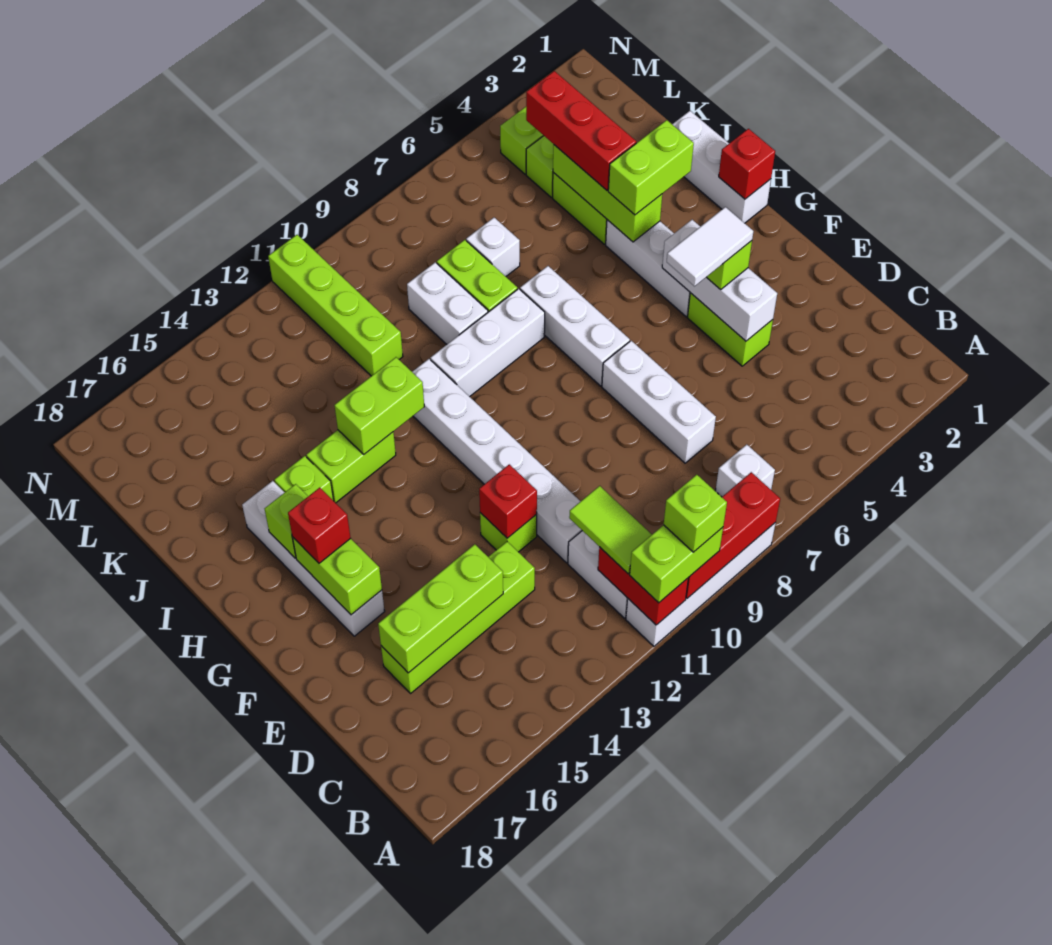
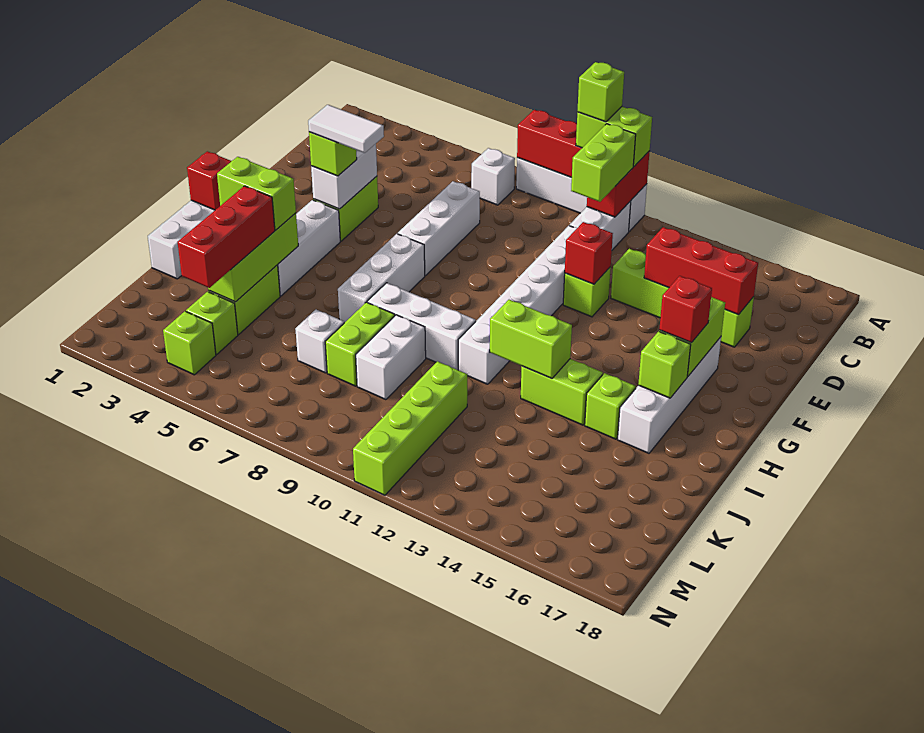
lime 1x2 tile [569,486,652,574] -> lime 1x2 brick [571,124,636,202]
lime 1x3 brick [378,544,503,673] -> red 1x3 brick [644,227,758,315]
white 1x3 brick [662,220,777,341] -> white 1x2 brick [311,144,377,209]

